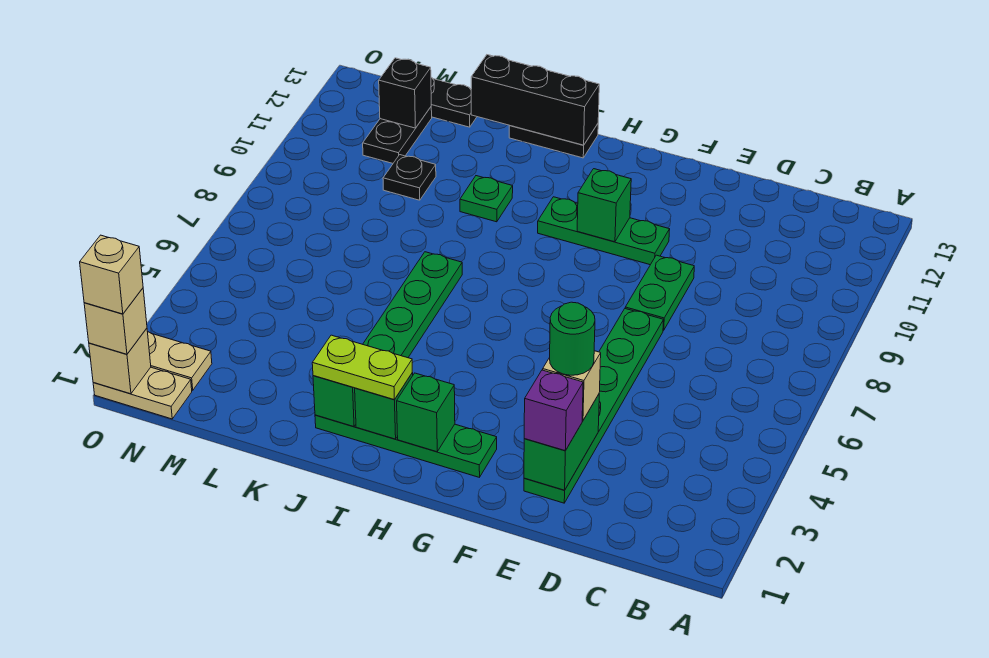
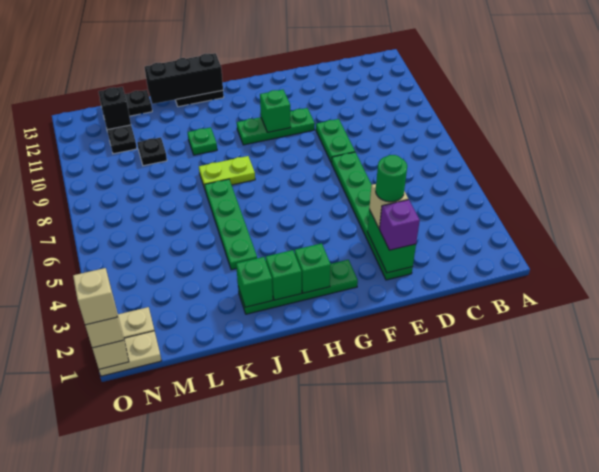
lime 1x2 plate [312,335,412,400] -> lime 1x2 plate moved to [199,156,255,189]

